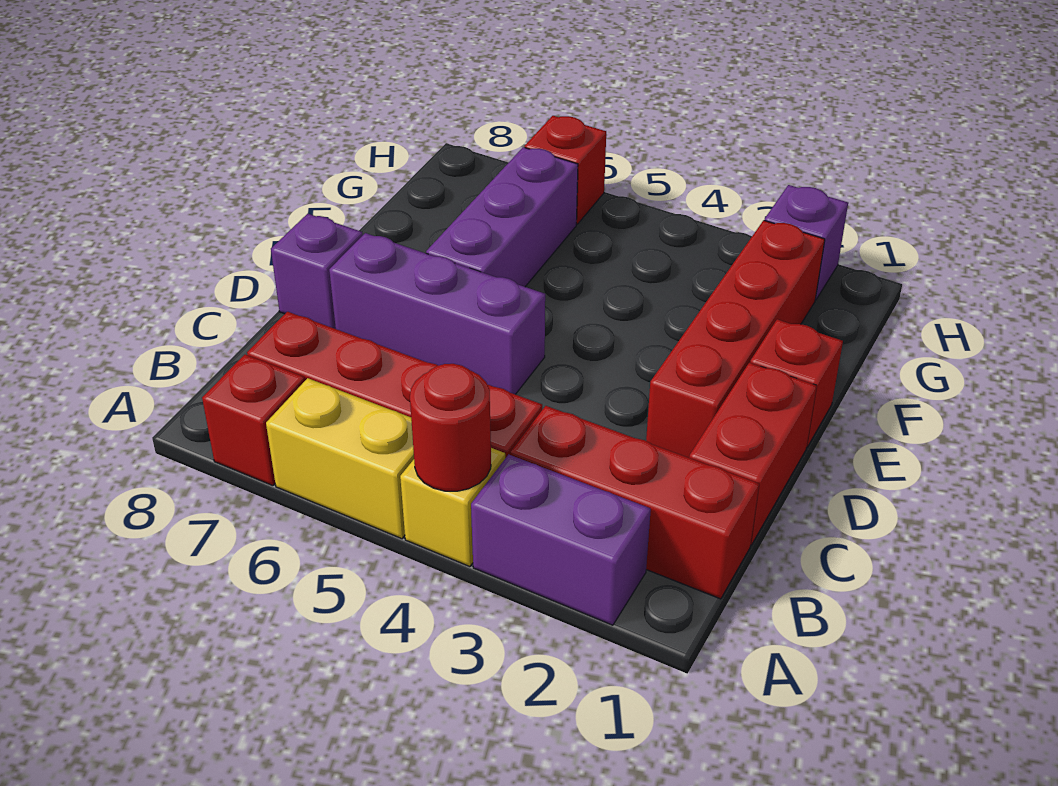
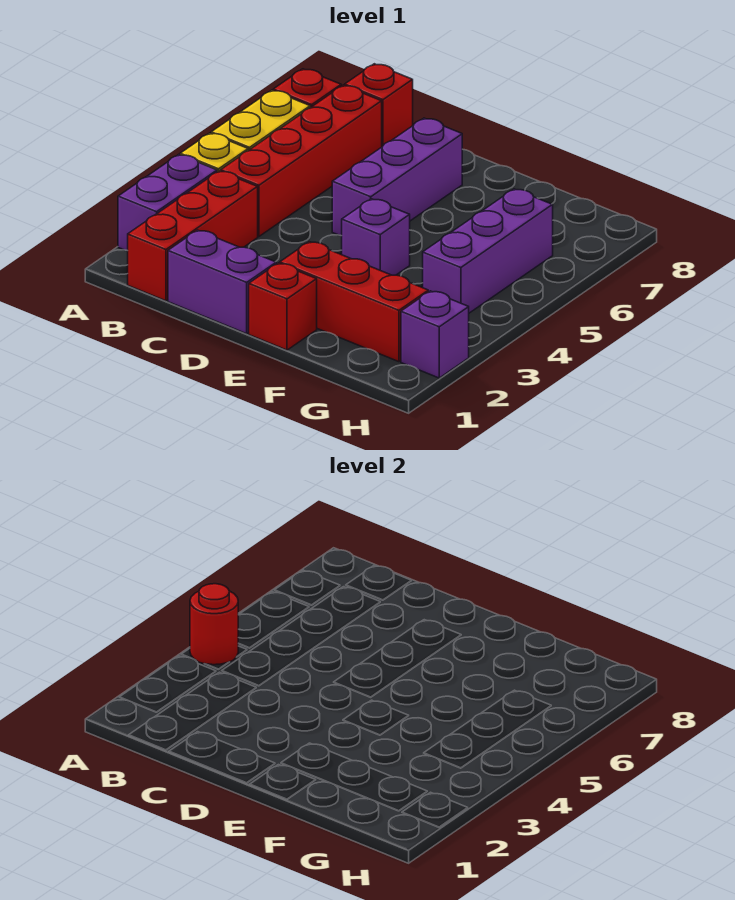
red 1x2 brick [689,363,817,545] -> purple 1x2 brick [168,230,276,334]
red 1x4 brick [646,220,825,458] -> red 1x3 brick [280,242,428,362]
purple 1x1 brick [271,214,363,329] -> purple 1x1 brick moved to [342,199,410,275]
purple 1x3 brick [426,147,578,287] -> purple 1x3 brick turned to [423,189,553,313]
red 1x1 brick [525,116,606,224] -> red 1x1 brick moved to [345,64,413,147]

